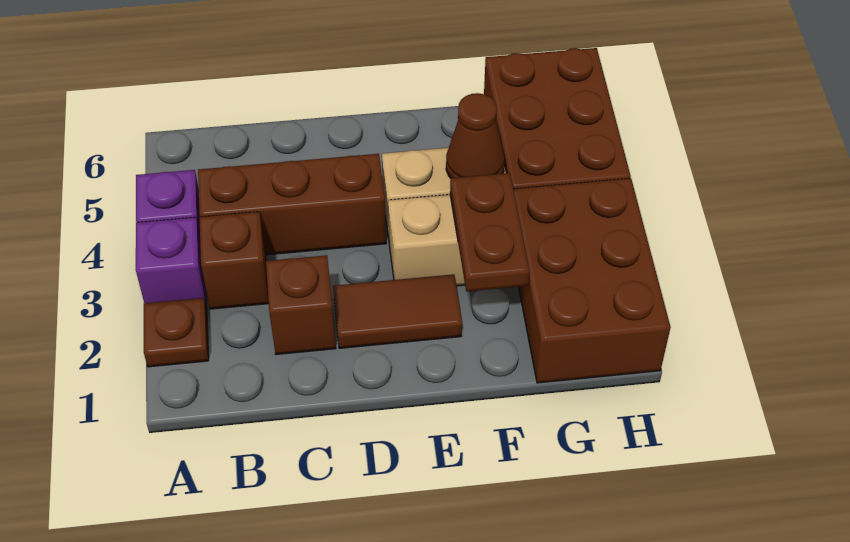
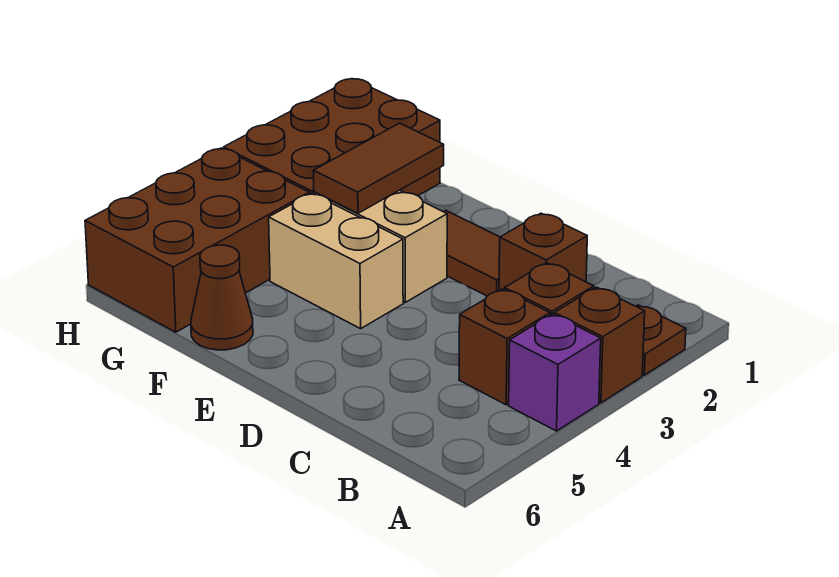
purple 1x1 brick [136,217,207,309] -> brown 1x1 brick [554,287,645,403]
brown 1x3 brick [198,154,386,255] -> brown 1x1 brick [459,289,550,405]
brown 1x2 plate [450,173,529,292] -> brown 1x2 tile [313,123,444,213]
brown 1x1 cone [446,93,505,178] -> brown 1x1 cone moved to [191,245,253,350]

